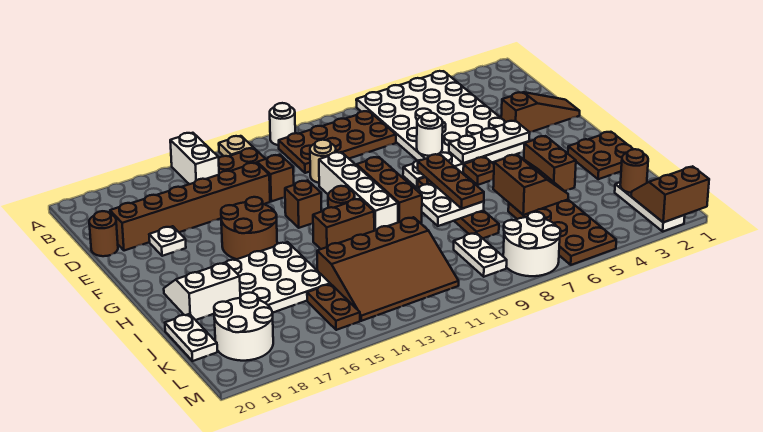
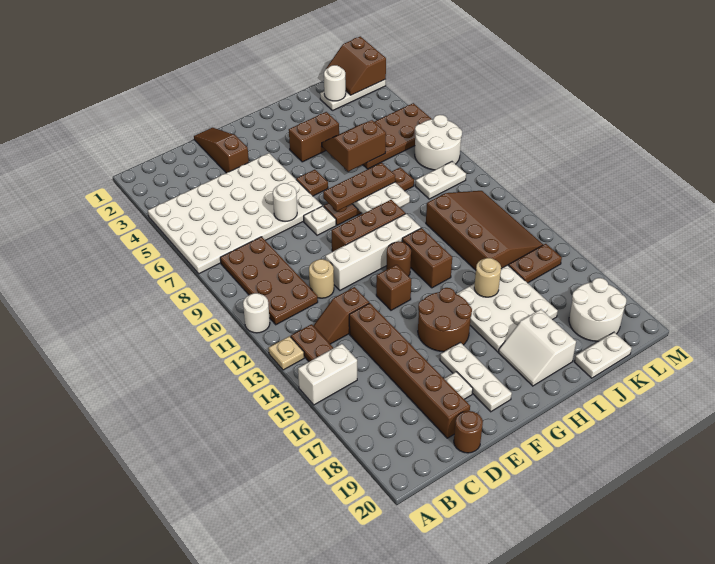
white 1x3 plate [449,121,530,163] -> white 1x3 plate moved to [440,342,512,412]
brown 2x2 plate [568,132,633,179] -> none
none -> tan 1x1 round brick [474,258,501,297]
brown 1x1 round brick [620,149,648,193] -> white 1x1 round brick [324,65,346,101]

